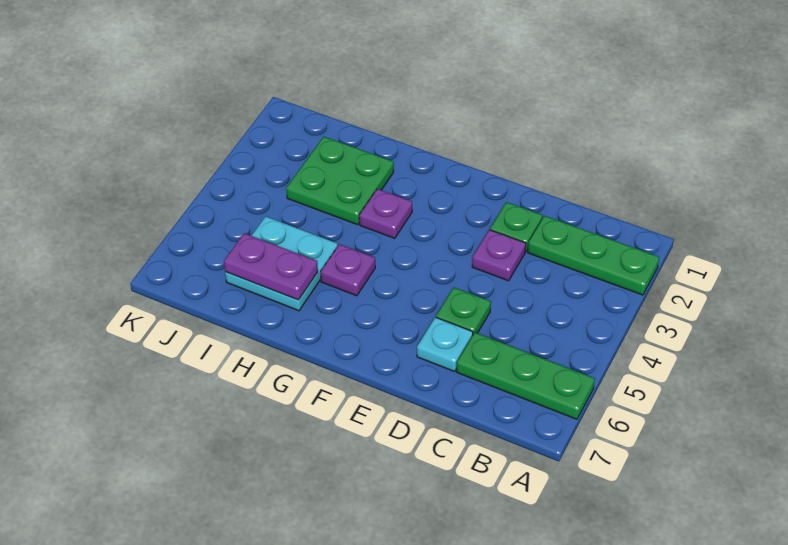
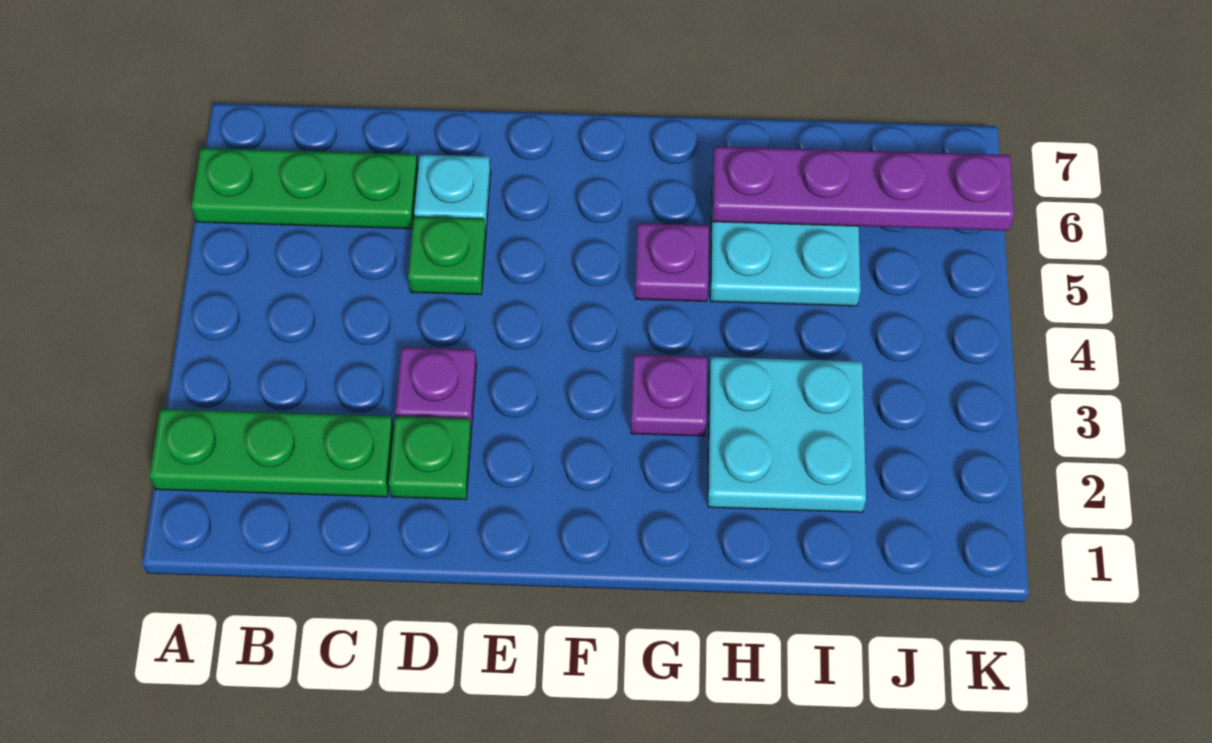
green 2x2 plate [286,137,394,225] -> cyan 2x2 plate [708,357,866,512]
purple 1x2 plate [224,233,318,300] -> purple 1x4 plate [713,146,1014,231]

